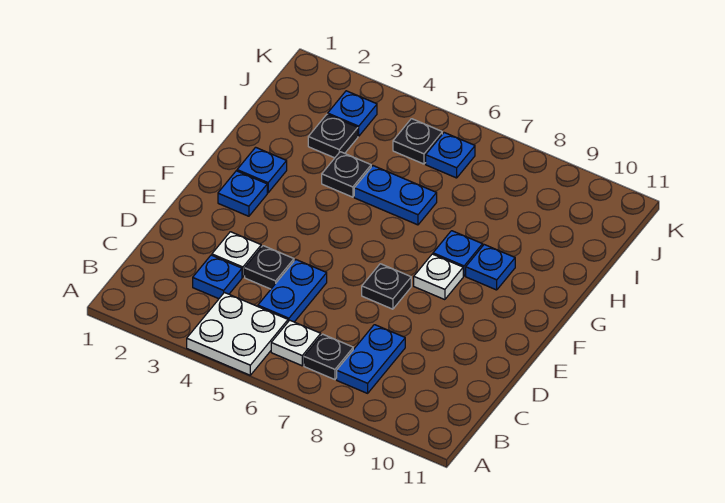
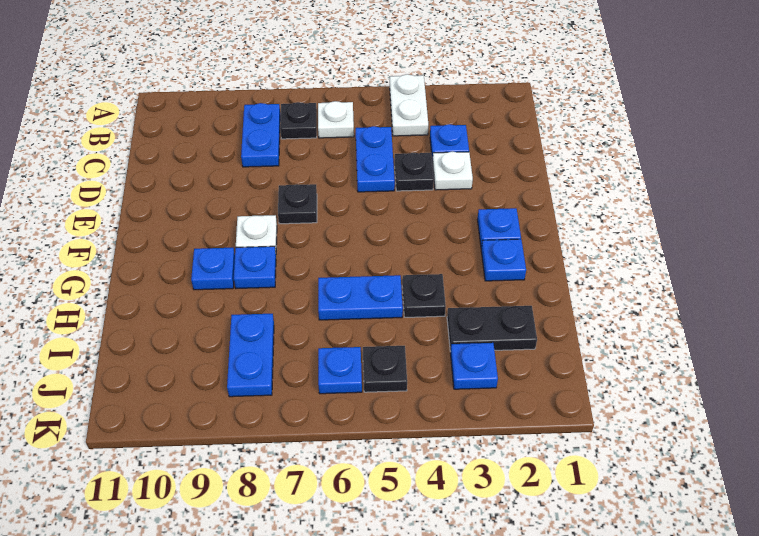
white 2x2 plate [187,293,288,375] -> white 1x2 plate [390,74,428,136]
black 1x1 plate [308,114,358,158] -> black 1x2 plate [447,306,537,351]
none -> blue 1x2 plate [227,314,274,397]

